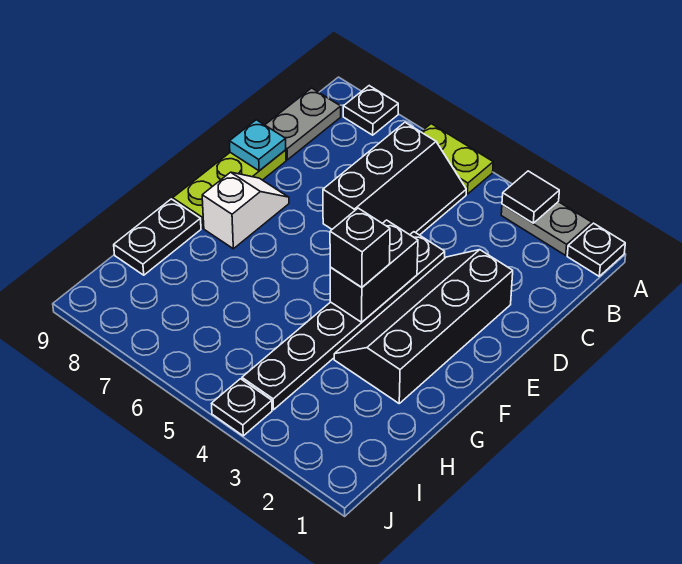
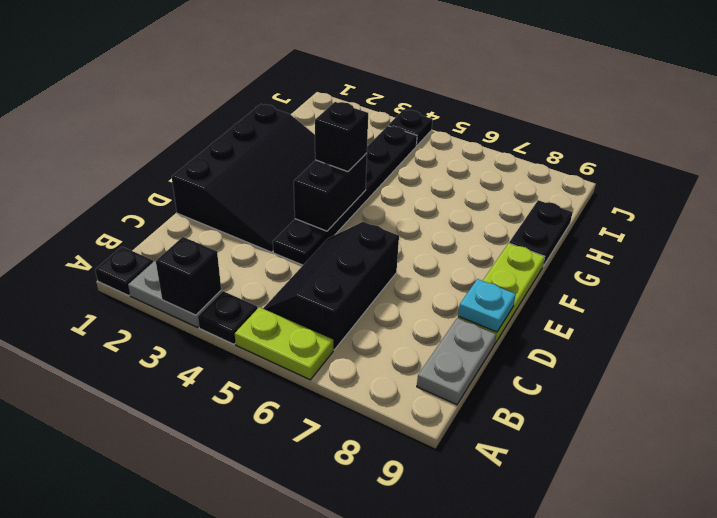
black 1x1 tile [502,171,559,223] -> black 1x1 brick [156,237,221,315]
black 1x1 plate [343,86,398,135] -> black 1x1 plate moved to [198,291,258,344]
black 2x4 slope [334,250,513,403] -> black 3x4 slope [172,104,315,252]
white 1x2 slope [202,172,289,249] -> none

